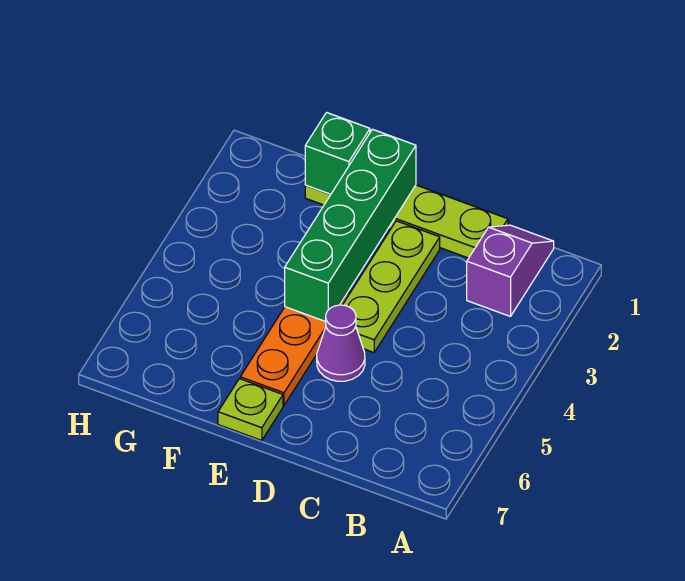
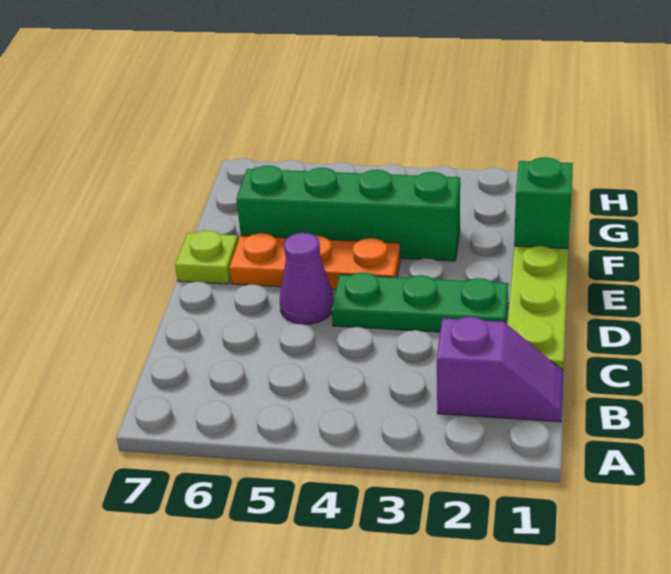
lime 1x3 plate [343,221,440,352] -> green 1x3 plate [331,272,508,332]
green 1x4 brick [285,129,416,322] -> green 1x4 brick moved to [236,166,460,261]

